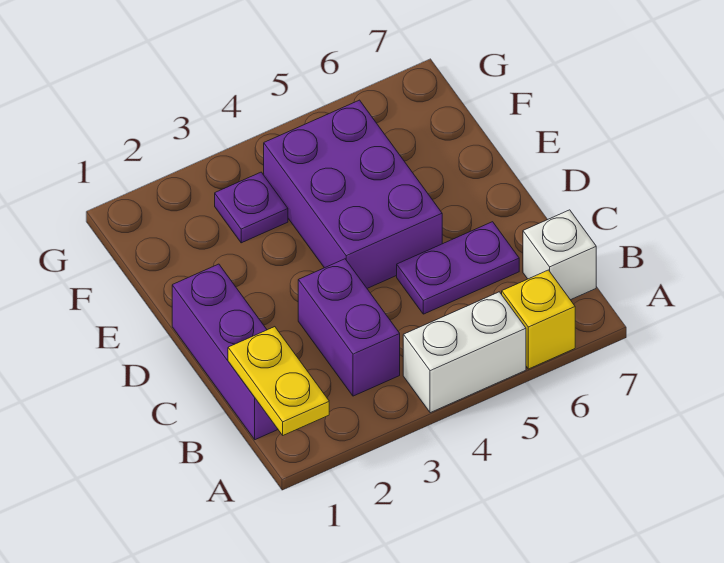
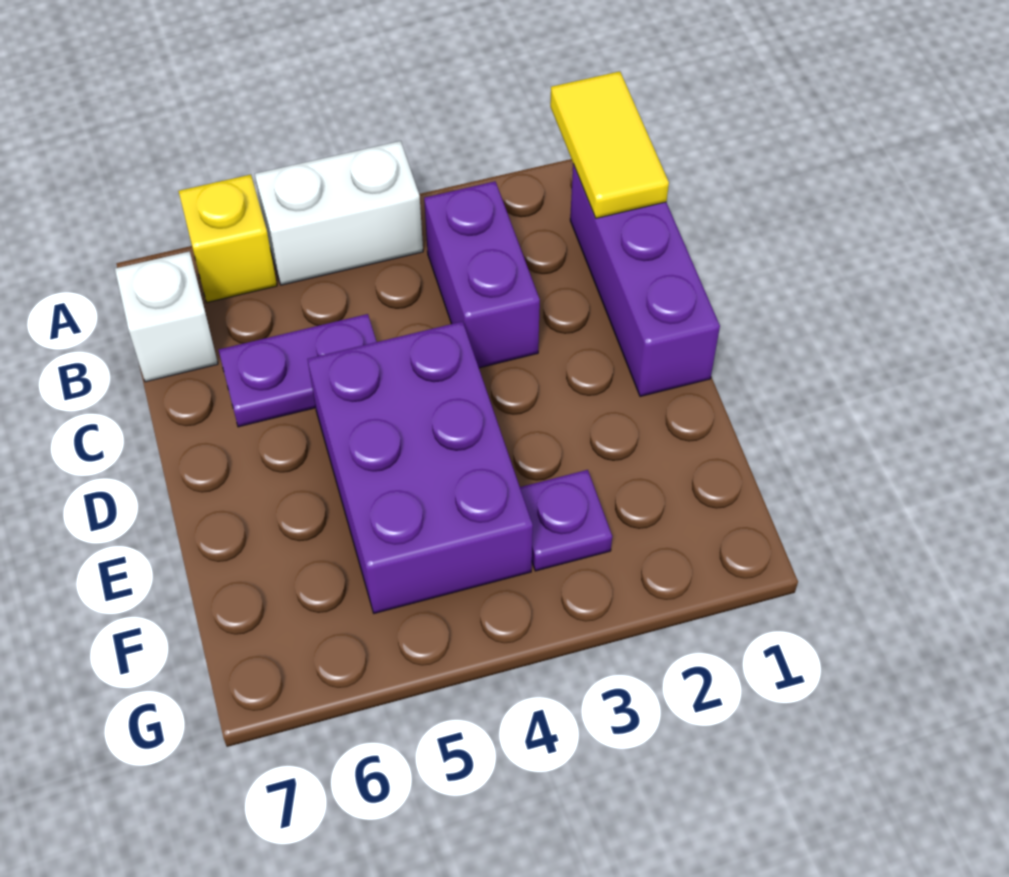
yellow 1x2 plate [228,327,329,435] -> yellow 1x2 tile [550,71,669,218]

